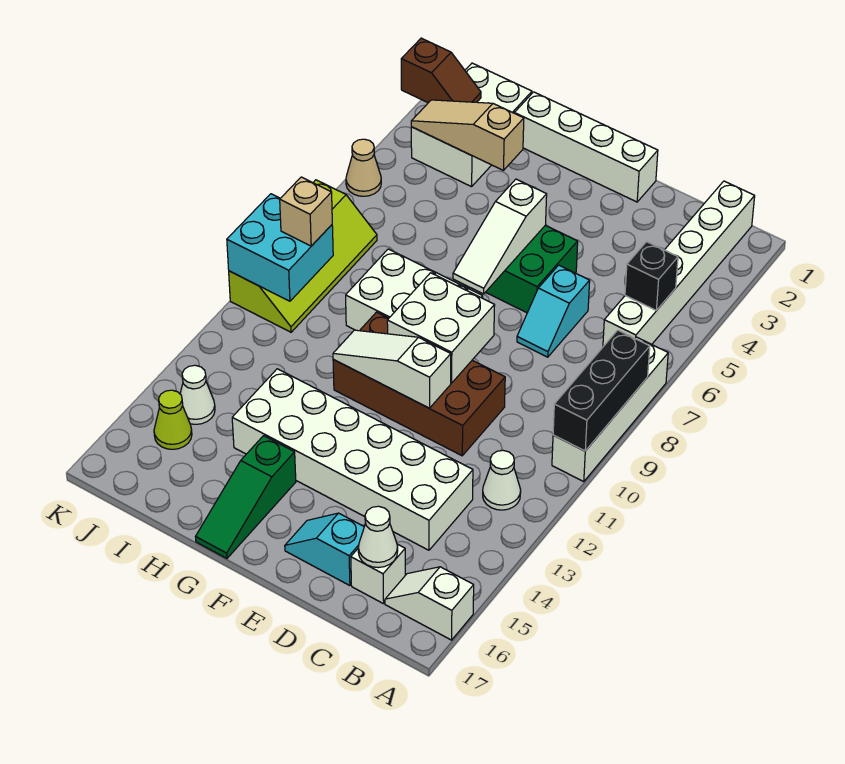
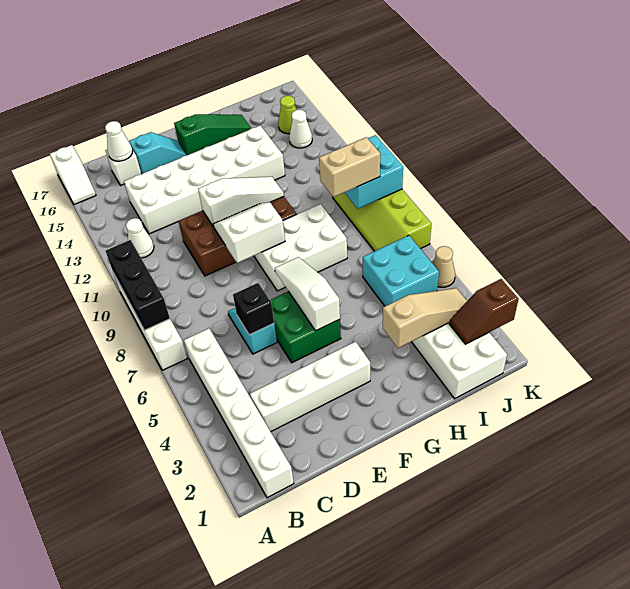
white 1x2 slope [385,567,474,640] -> white 1x2 slope turned to [50,145,96,205]
black 1x1 brick [625,242,678,311] -> black 1x1 brick moved to [233,283,274,335]
white 1x4 brick [515,92,658,202] -> white 1x4 brick moved to [250,342,370,432]
white 2x2 brick [387,273,495,383] -> white 2x2 slope [213,202,285,263]
green 1x3 slope [196,436,296,558] -> green 1x3 slope turned to [174,114,251,156]
none -> cyan 2x2 brick [363,235,439,306]
tan 1x1 brick [280,177,332,246] -> tan 1x2 brick [319,137,380,197]

